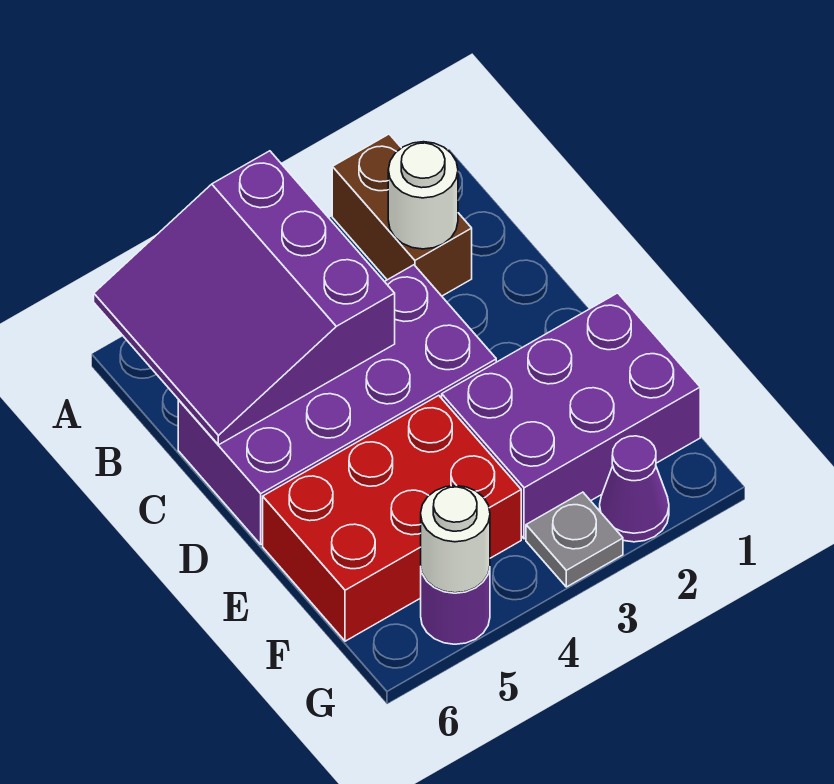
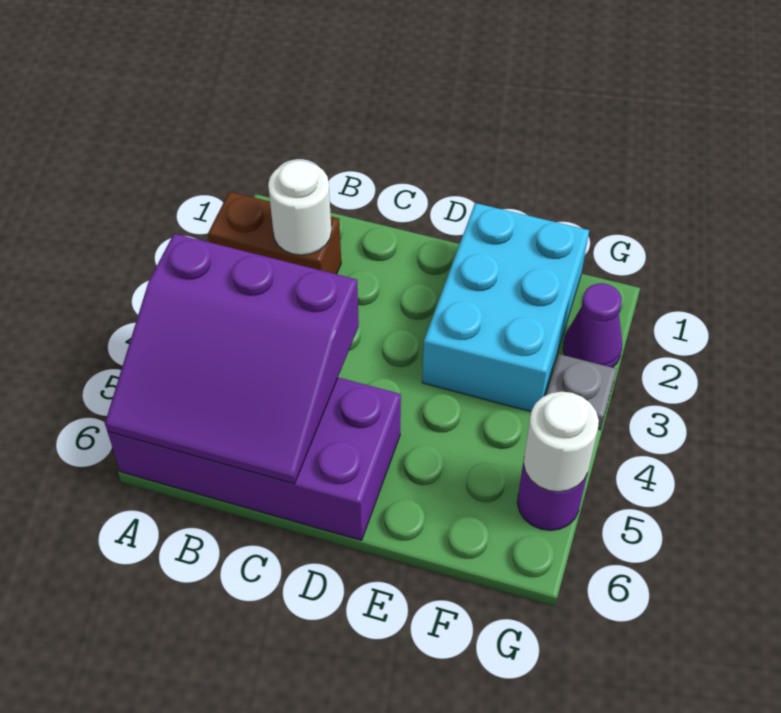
purple 2x4 brick [178,265,496,544] -> purple 2x4 brick turned to [108,377,401,540]
purple 2x3 brick [442,293,700,539] -> cyan 2x3 brick [422,203,589,411]
red 2x3 brick [263,396,521,641] -> none

